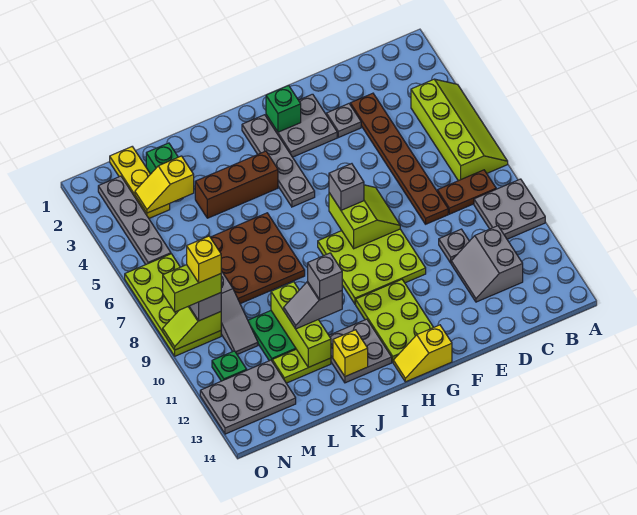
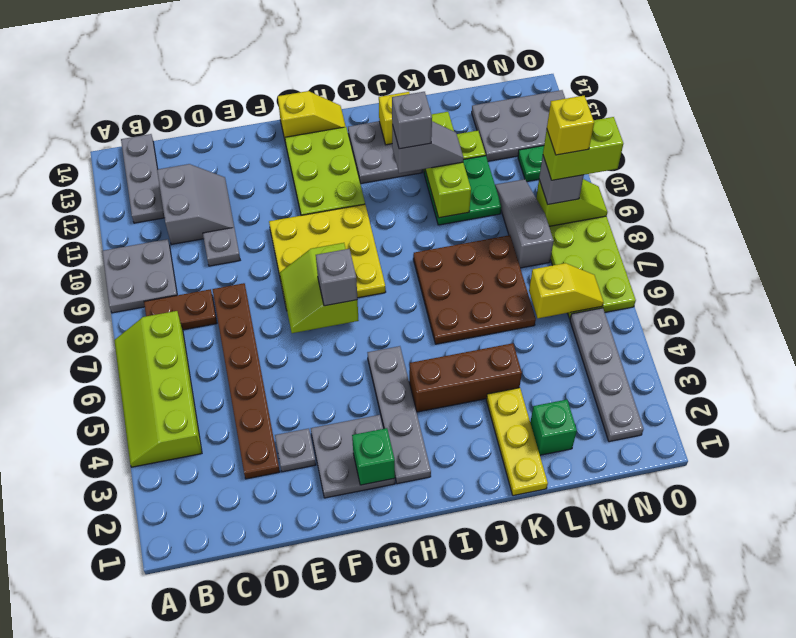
none -> grey 1x3 plate [121,134,165,223]
lime 3x3 plate [318,229,426,304] -> yellow 3x3 plate [269,204,386,310]
yellow 1x2 slope [135,156,194,213] -> yellow 1x2 slope moved to [529,263,604,318]
yellow 1x3 plate [110,147,170,218] -> yellow 1x3 plate moved to [486,388,548,496]

